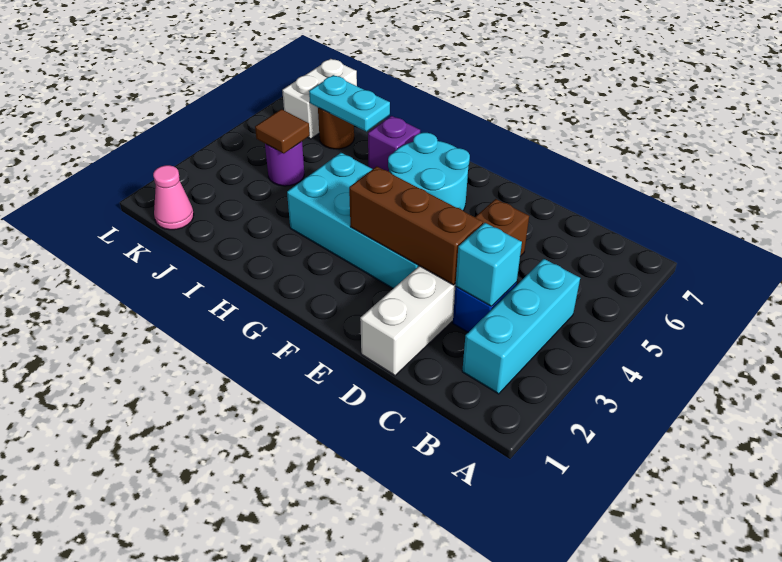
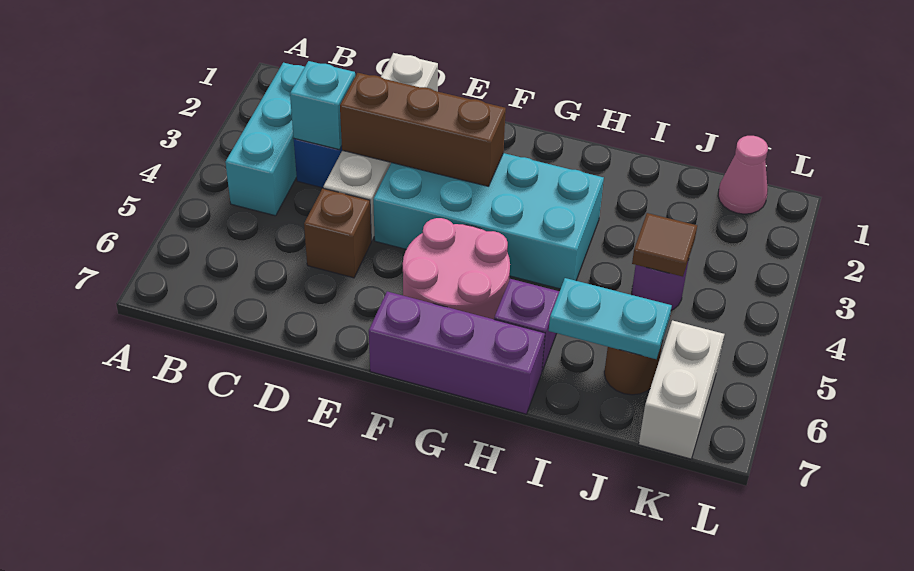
cyan 2x2 round brick [388,133,470,211] -> pink 2x2 round brick [403,218,510,319]
none -> purple 1x3 brick [369,291,545,414]

